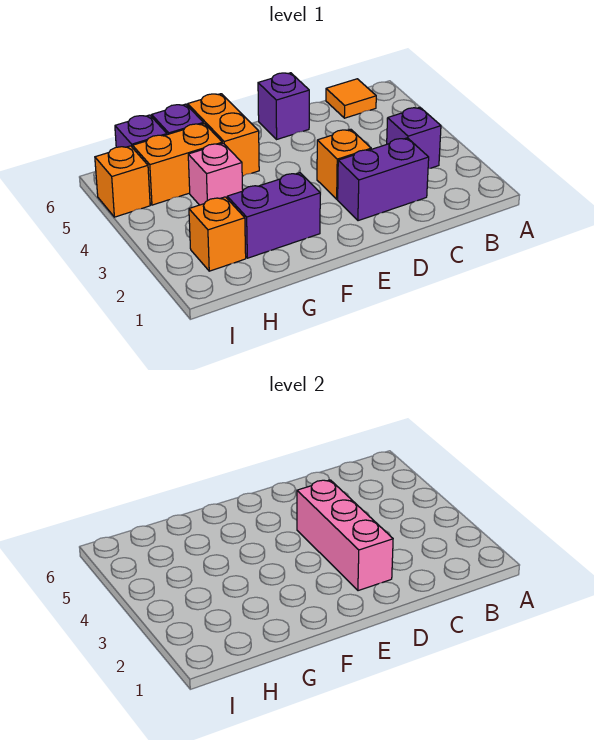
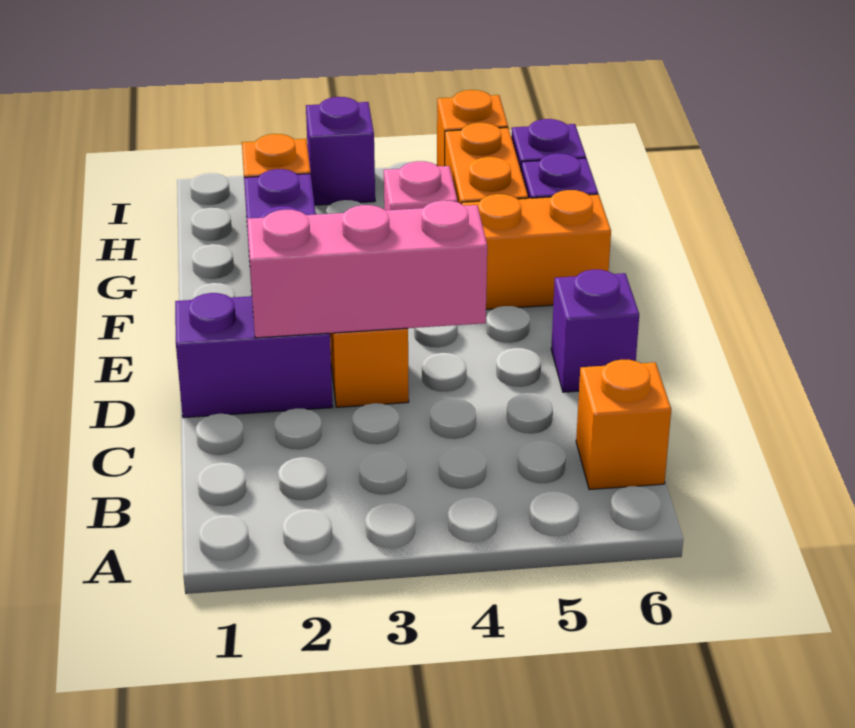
purple 1x1 brick [387,107,441,169] -> purple 1x1 brick moved to [306,97,375,205]
orange 1x1 tile [326,79,376,118] -> orange 1x1 brick [576,360,671,490]
purple 1x2 brick [338,138,429,221] -> purple 1x2 brick turned to [175,293,333,418]

